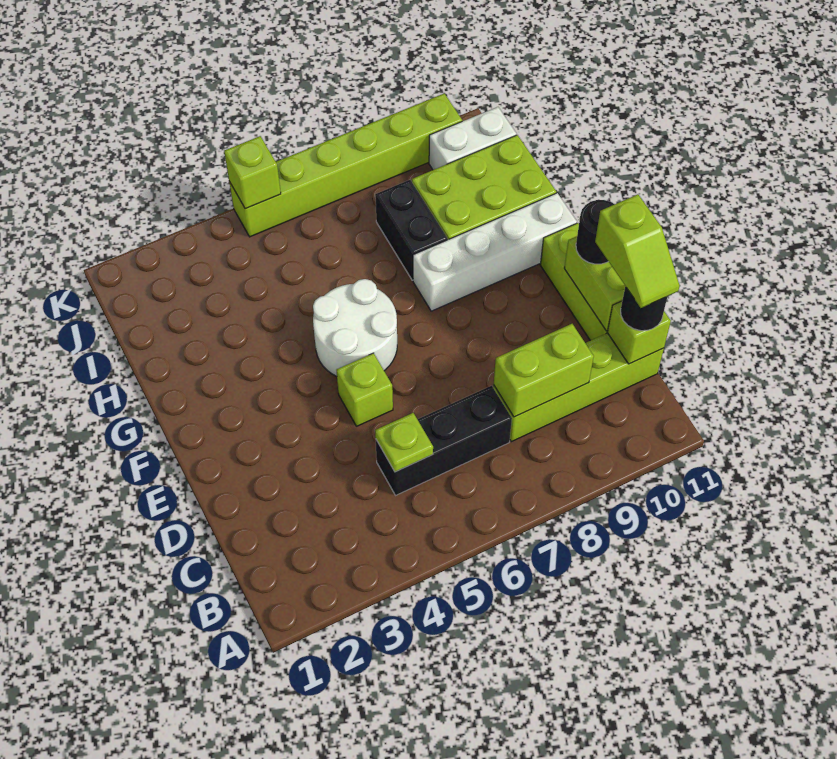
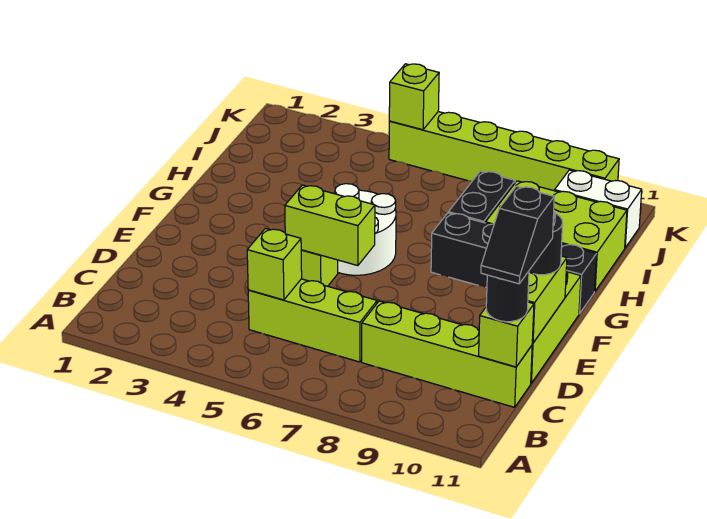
black 1x3 brick [376,386,512,495] -> lime 1x3 brick [248,279,377,362]
lime 1x1 plate [375,413,433,472] -> lime 1x1 brick [247,229,302,300]
lime 1x2 brick [494,324,594,417] -> lime 1x2 brick moved to [285,185,375,266]
lime 1x2 slope [595,194,680,308] -> black 1x2 slope [481,186,554,284]
white 1x4 brick [413,193,577,311] -> black 1x4 brick [431,213,596,314]

